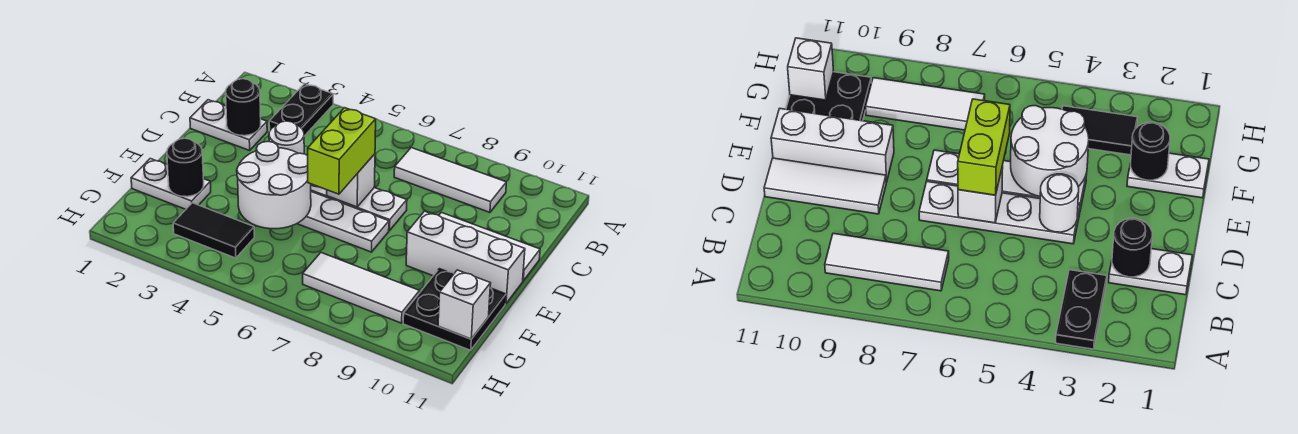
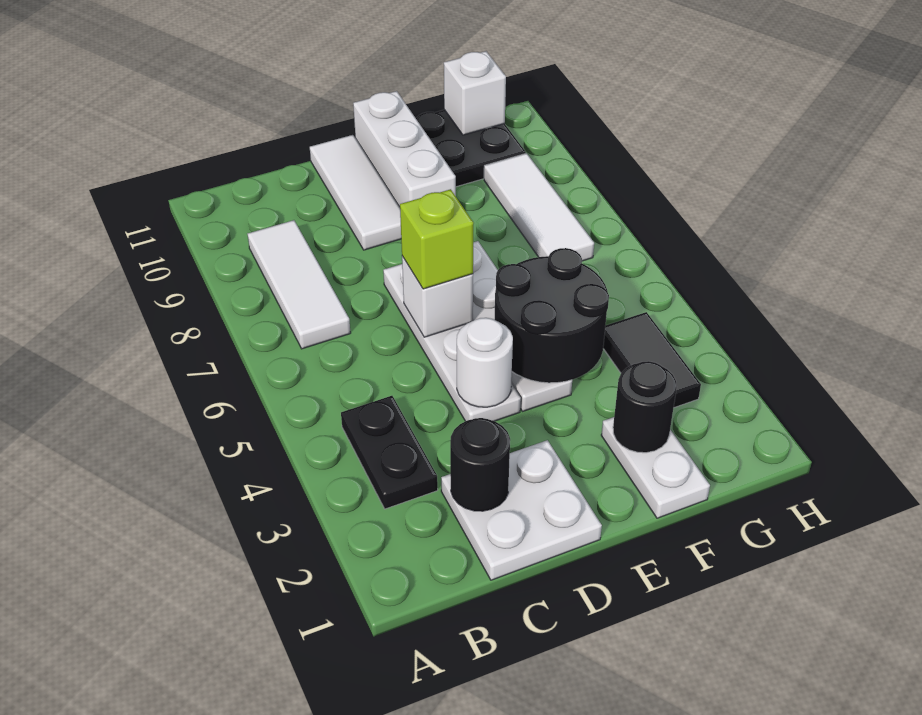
black 1x2 plate [269,84,333,136] -> black 1x2 plate turned to [341,396,438,509]
white 1x2 plate [190,100,267,150] -> white 2x2 plate [441,440,602,580]
lime 1x2 brick [308,108,376,194] -> lime 1x1 brick [400,189,474,289]
white 2x2 round brick [237,141,311,229] -> black 2x2 round brick [495,248,609,383]

